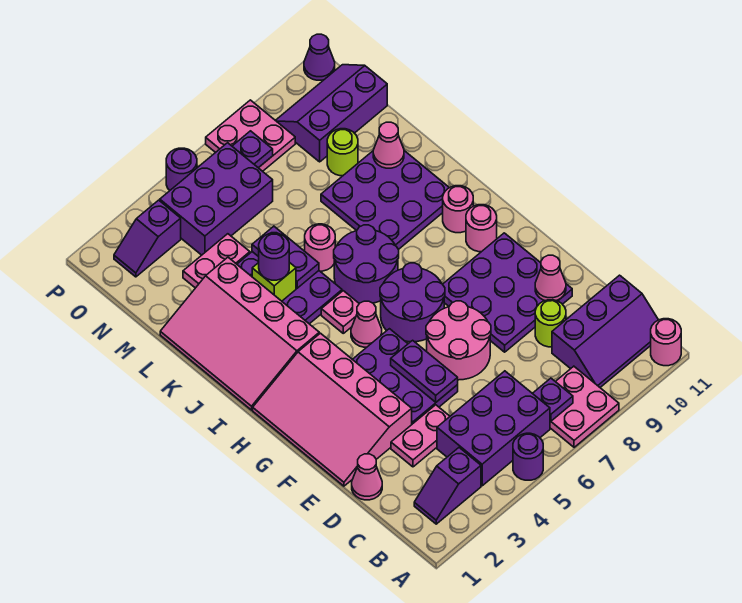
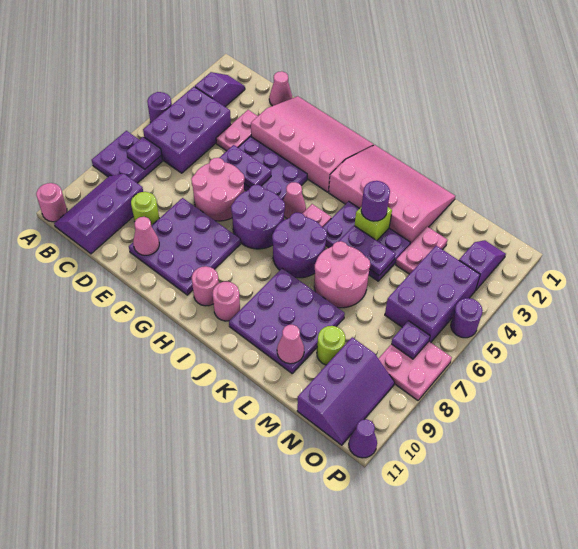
pink 2x2 plate [550,366,619,447] -> purple 2x2 plate [92,131,162,183]
pink 1x1 round brick [305,224,335,271] -> pink 2x2 round brick [314,241,370,308]

